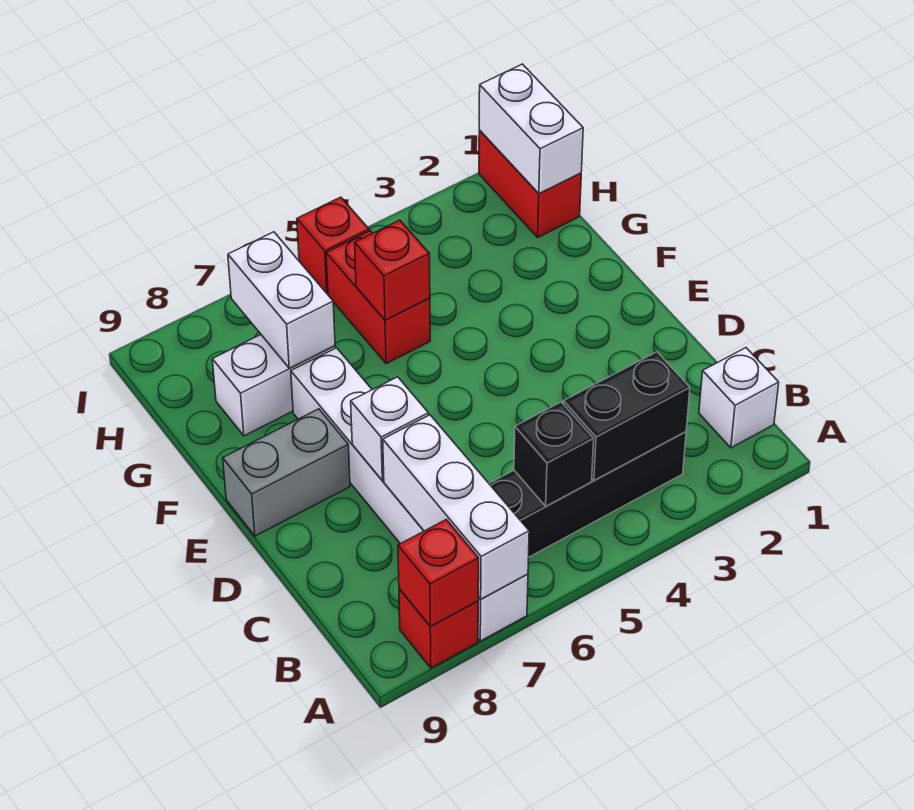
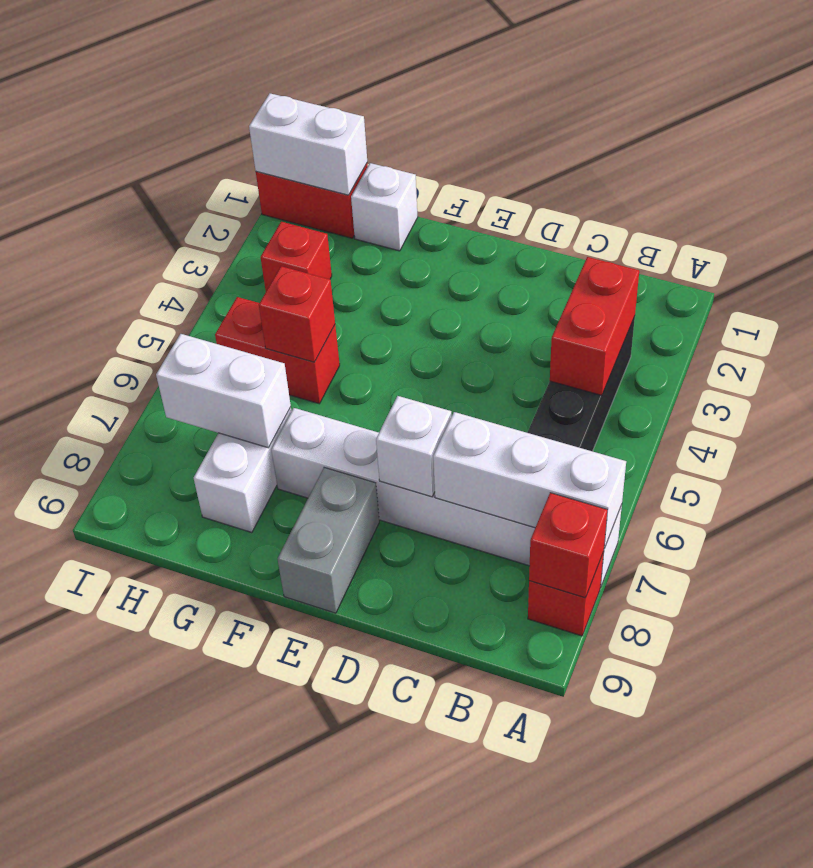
white 1x1 brick [699,348,779,448] -> white 1x1 brick moved to [351,163,418,251]
black 1x2 brick [564,352,690,481] -> red 1x2 brick [550,257,639,395]
black 1x1 brick [514,402,594,506] -> none
red 1x1 brick [297,197,369,294] -> red 1x1 brick moved to [261,222,332,291]

